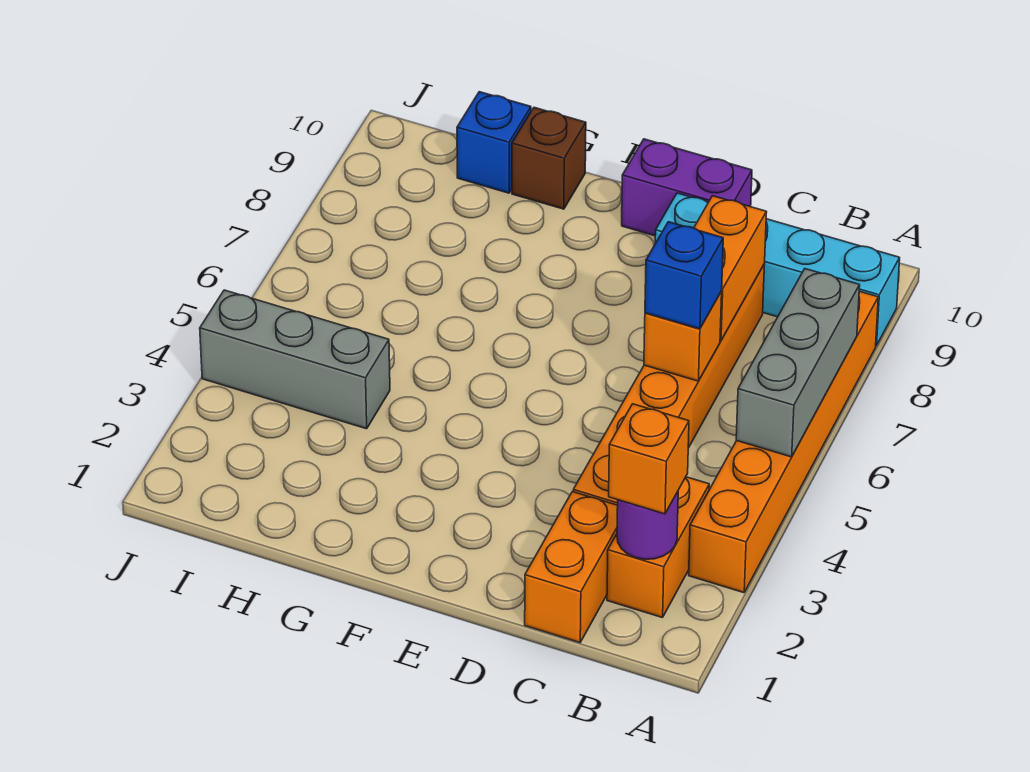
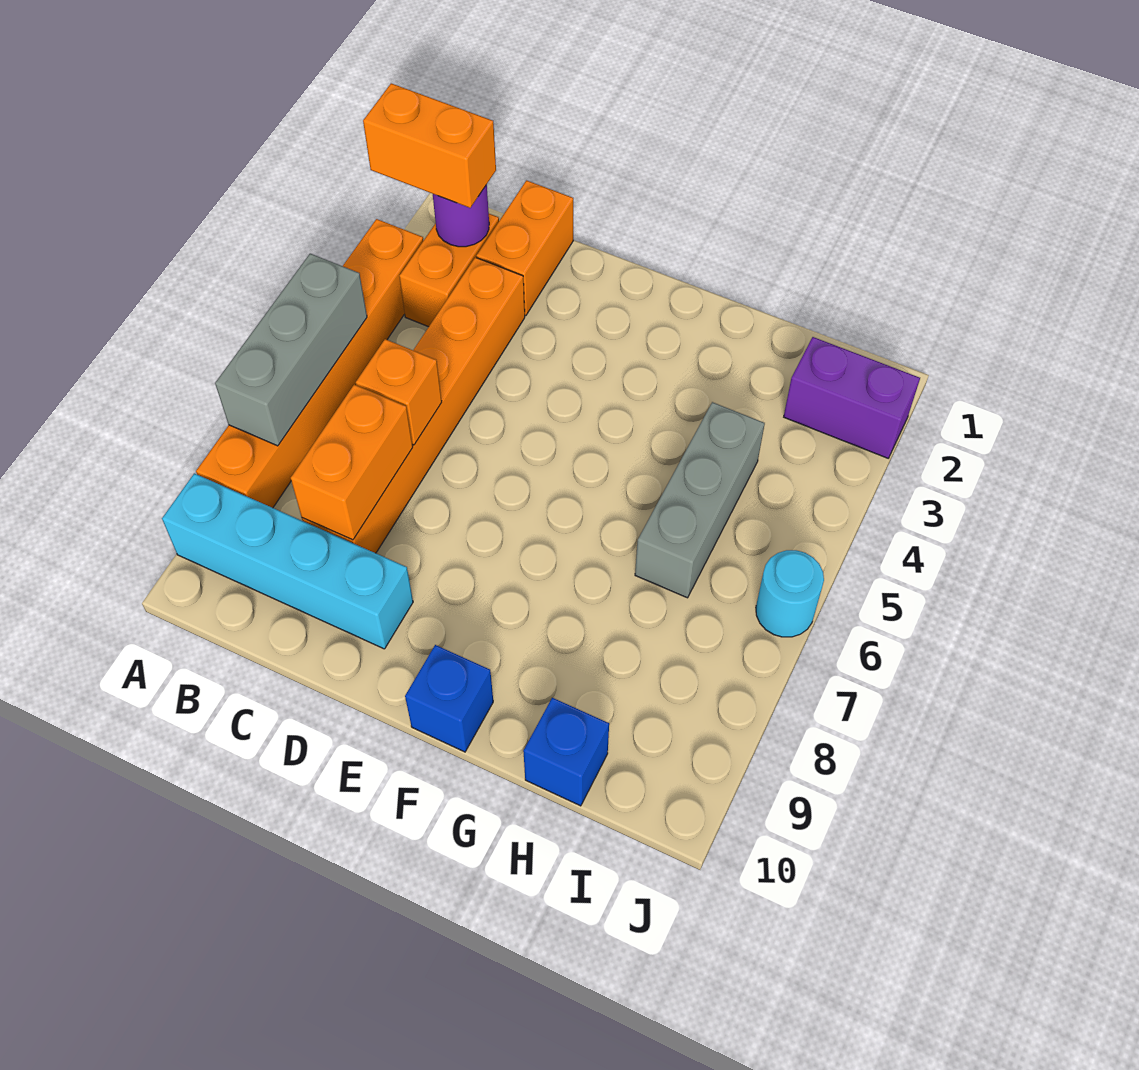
orange 1x1 brick [609,404,689,514] -> orange 1x2 brick [363,83,496,208]
blue 1x1 brick [645,222,723,329] -> blue 1x1 brick moved to [405,645,493,752]
purple 1x2 brick [622,139,752,236] -> purple 1x2 brick moved to [784,337,920,458]
brown 1x1 brick [512,107,586,209] -> none
grey 1x3 brick [200,290,390,429] -> grey 1x3 brick turned to [635,402,765,598]
none -> cyan 1x1 round brick [756,550,824,637]

